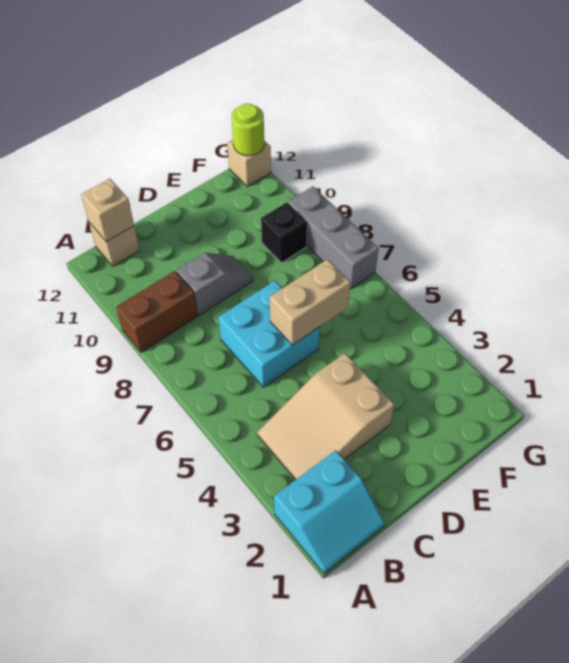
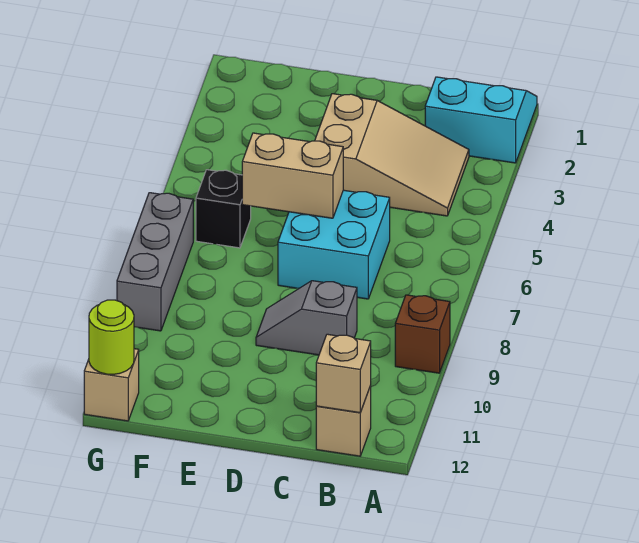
brown 1x2 brick [116,271,198,352] -> brown 1x1 brick [395,295,450,373]
black 1x1 brick [261,203,307,263] -> black 1x1 brick moved to [196,170,251,248]

